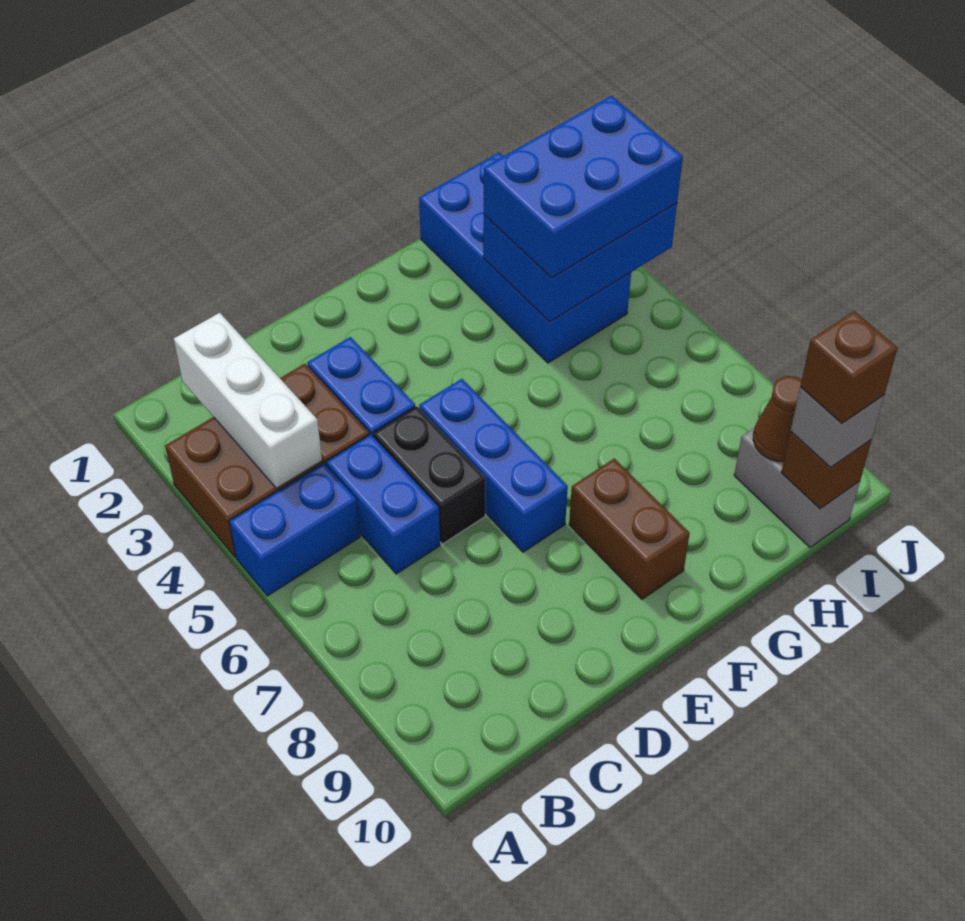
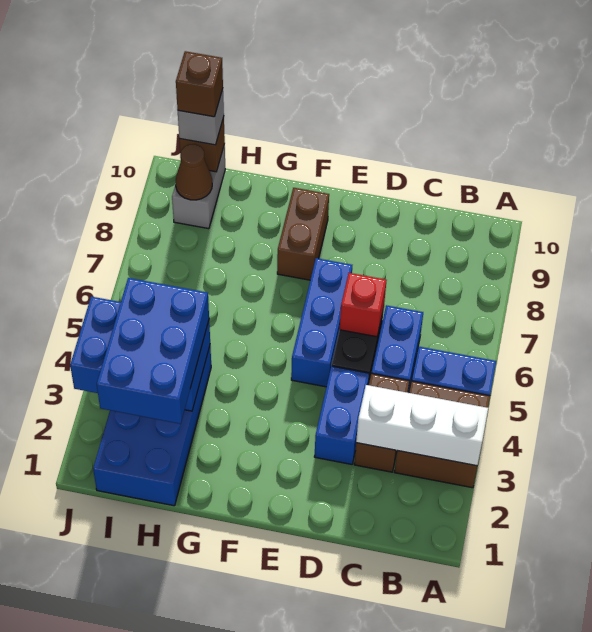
white 1x3 brick [174,313,322,488] -> white 1x3 brick turned to [356,385,488,466]
none -> red 1x1 brick [340,273,387,337]
blue 2x3 brick [484,96,683,278] -> blue 2x3 brick turned to [97,278,209,424]

